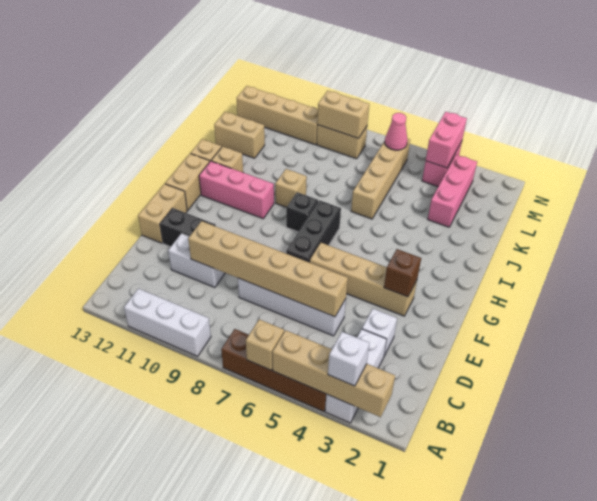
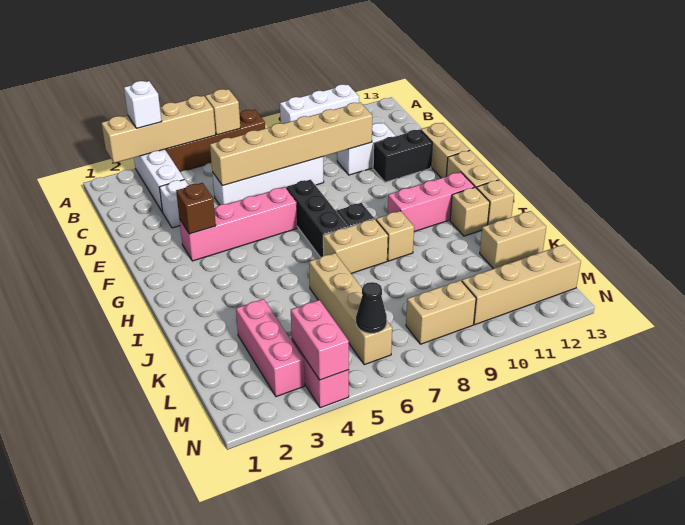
tan 1x4 brick [310,243,417,316] -> pink 1x4 brick [180,187,297,261]
pink 1x1 cone [385,113,408,150] -> black 1x1 cone [356,282,387,333]
tan 1x2 brick [317,91,369,138] -> tan 1x2 brick moved to [323,219,388,273]

